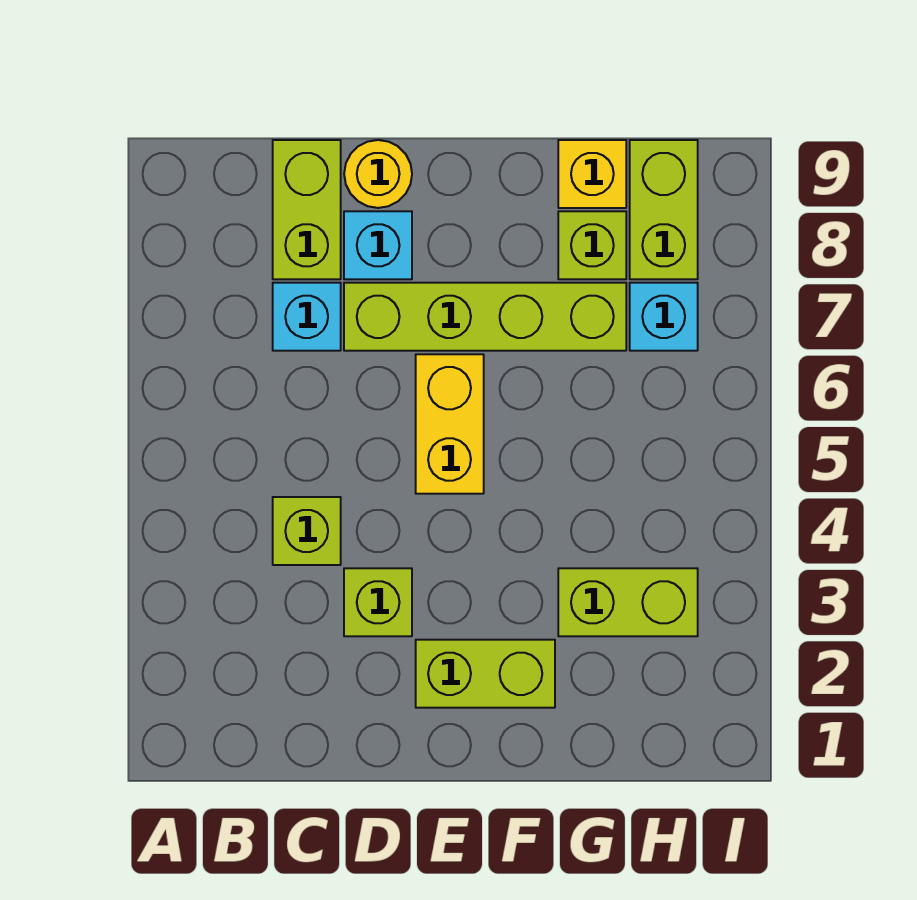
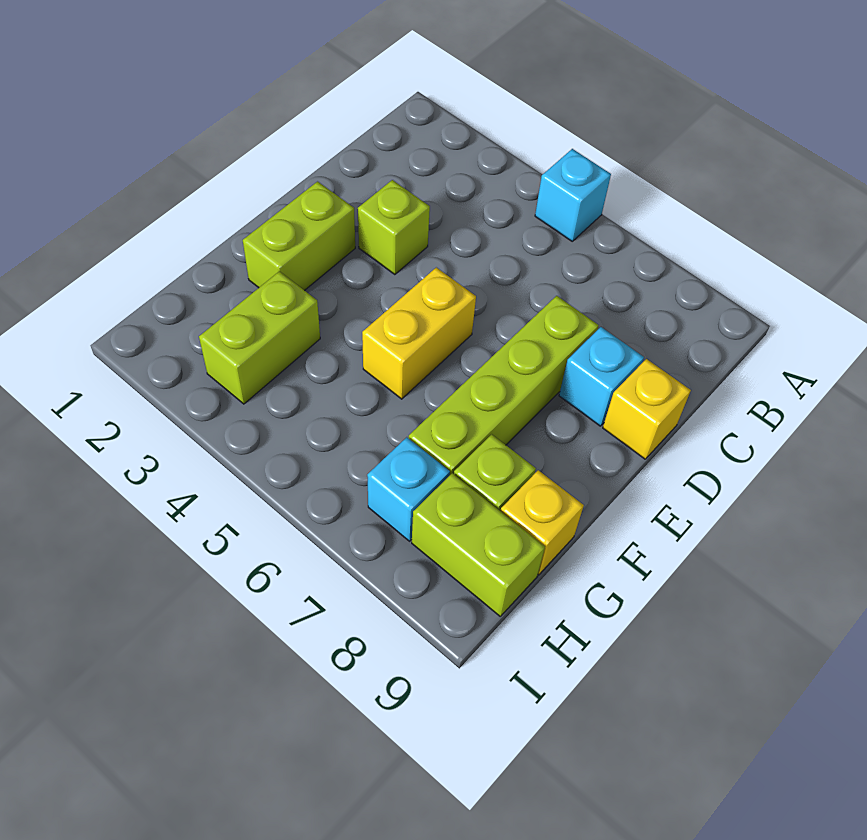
lime 1x1 brick [273,497,341,565] -> none
cyan 1x1 brick [273,283,341,351] -> cyan 1x1 brick moved to [535,149,611,241]
lime 1x2 brick [273,140,341,279] -> none
yellow 1x1 round brick [344,140,412,208] -> yellow 1x1 brick [603,359,691,459]
yellow 1x2 brick [416,354,484,494] -> yellow 1x2 brick turned to [362,267,476,399]

